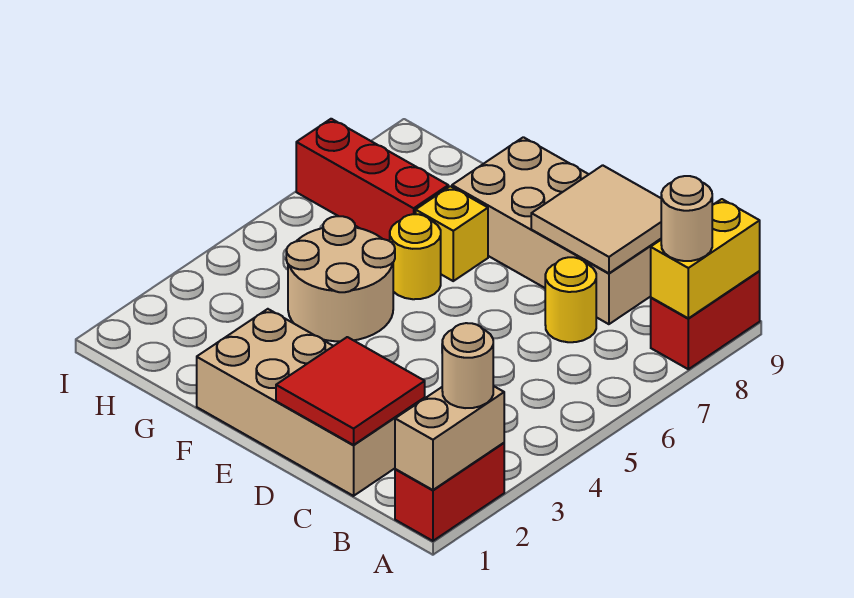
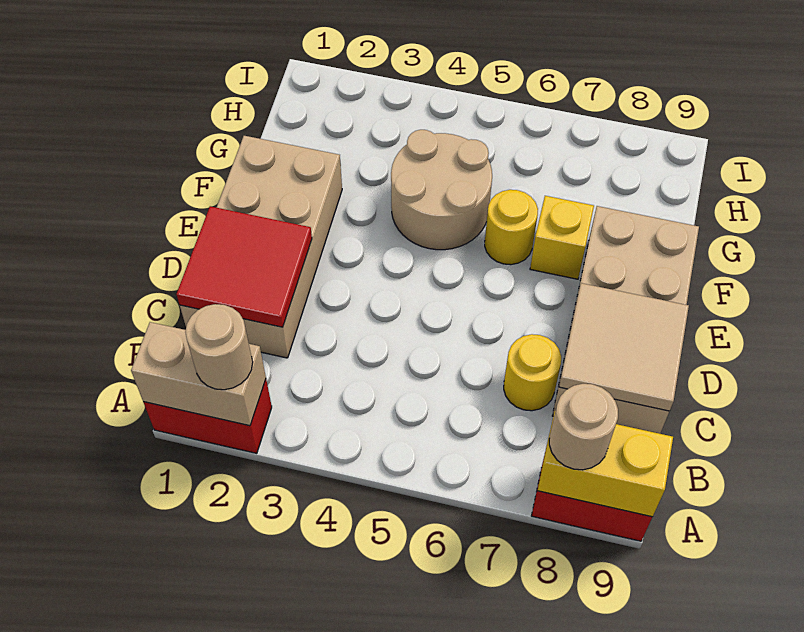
red 1x3 brick [296,119,448,241] -> none

